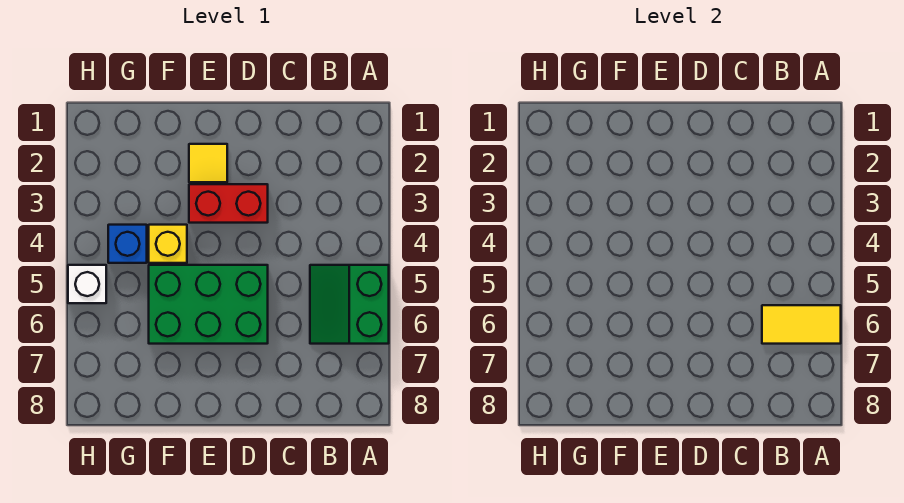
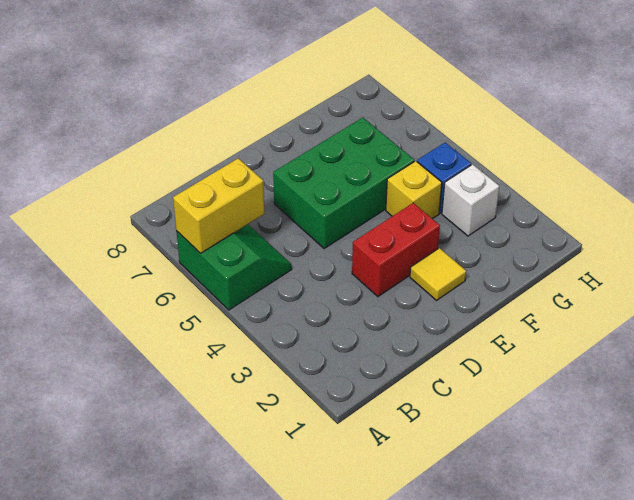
yellow 1x2 tile [762,305,841,344] -> yellow 1x2 brick [173,158,265,253]
white 1x1 brick [68,265,106,303] -> white 1x1 brick moved to [442,164,499,236]

